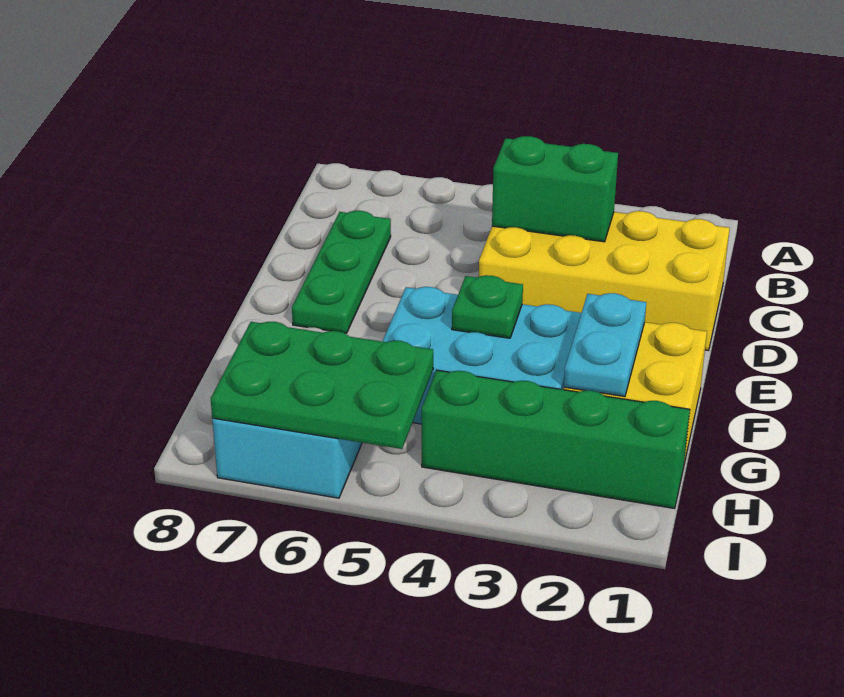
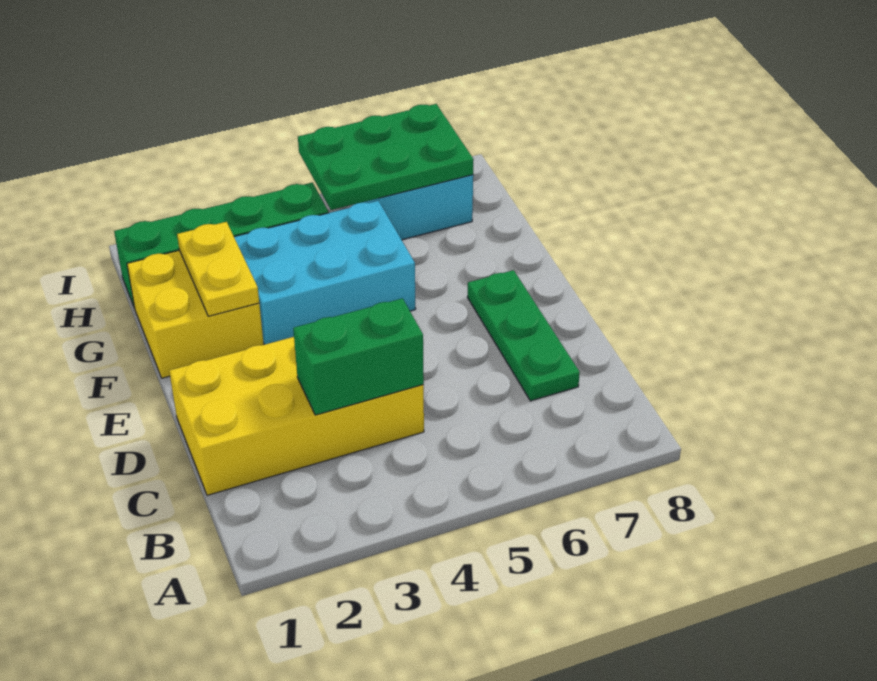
cyan 1x2 plate [564,293,646,397] -> yellow 1x2 plate [177,222,259,316]
green 1x1 plate [452,275,523,338] -> none

